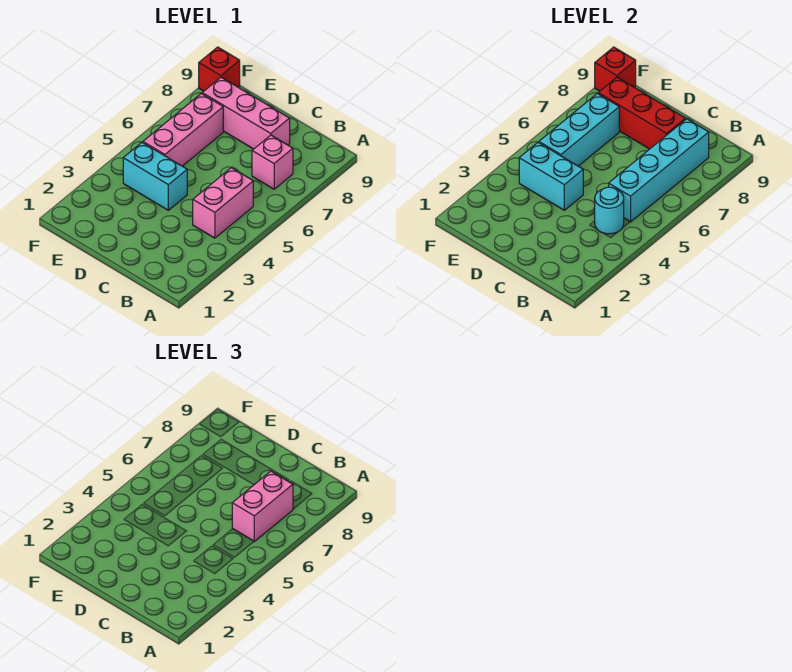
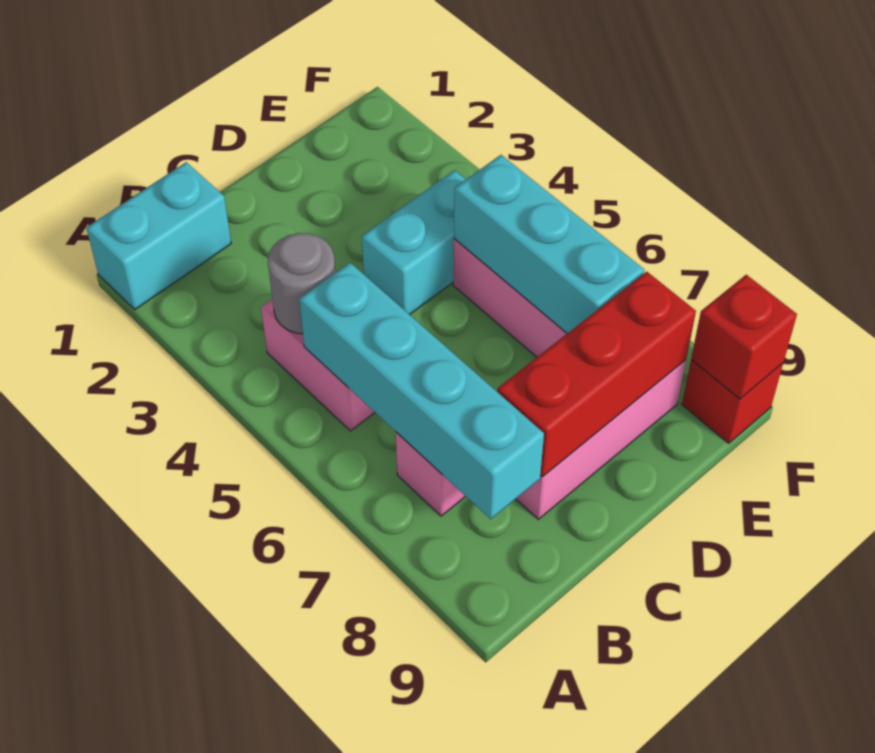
cyan 1x1 round brick [595,187,624,234] -> grey 1x1 round brick [268,233,335,334]
pink 1x2 brick [232,471,293,541] -> none
cyan 1x2 brick [519,143,583,210] -> cyan 1x2 brick moved to [86,162,231,310]

